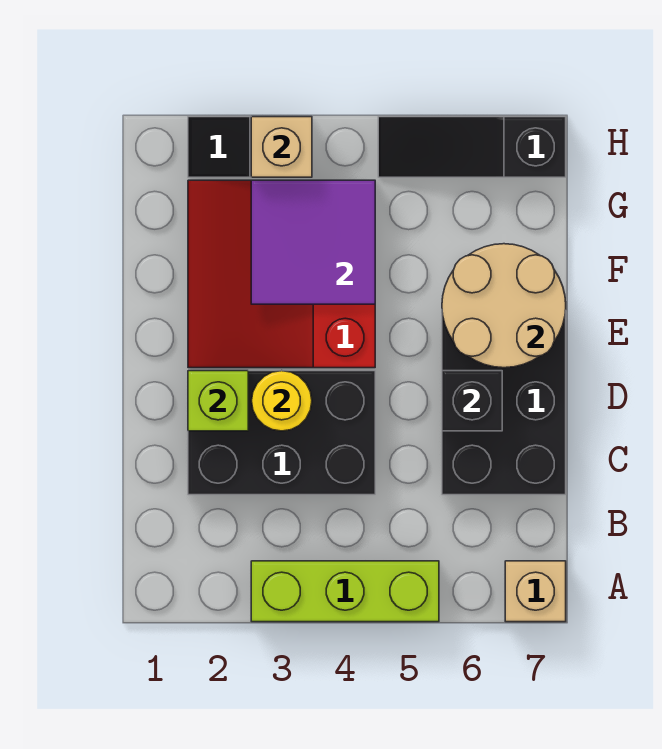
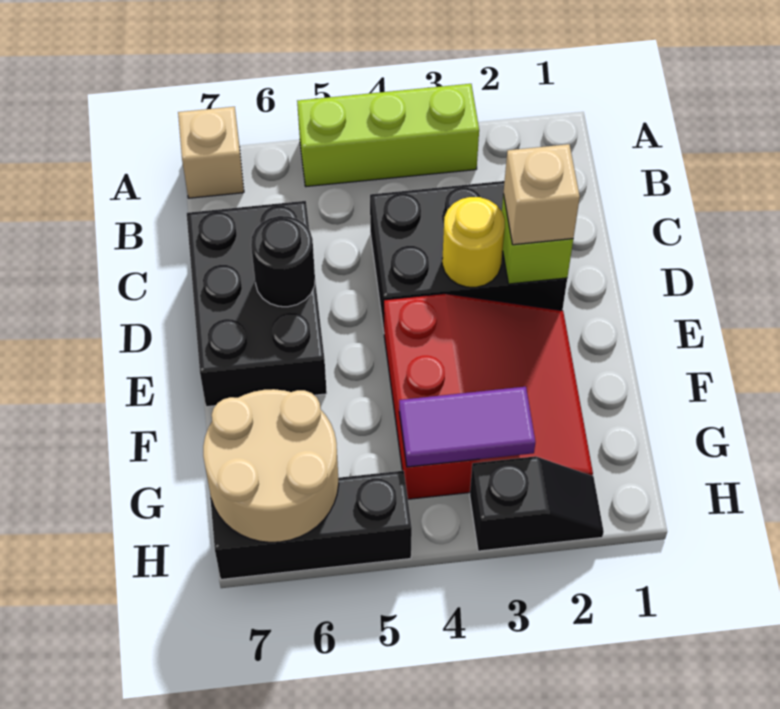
black 1x1 brick [442,371,502,431] -> black 1x1 round brick [251,216,315,307]
tan 2x2 round brick [442,244,566,368] -> tan 2x2 round brick moved to [203,389,339,542]
purple 2x2 tile [251,180,375,304] -> purple 1x2 tile [399,387,535,467]
tan 1x1 brick [251,117,312,177] -> tan 1x1 brick moved to [504,144,580,245]
black 1x3 slope [378,117,566,177] -> black 1x3 brick [210,471,412,579]

